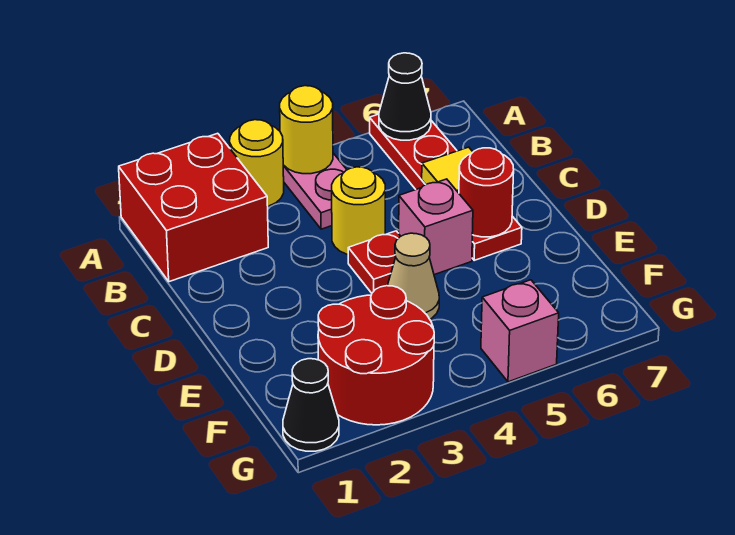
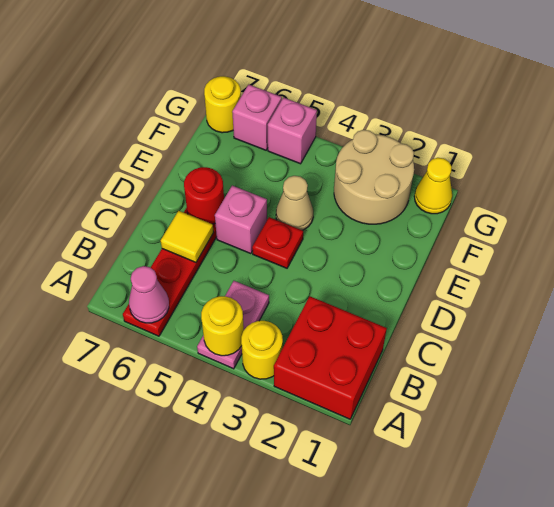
black 1x1 cone [379,53,431,140] -> pink 1x1 cone [129,266,169,323]
yellow 1x1 round brick [332,167,385,254] -> yellow 1x1 round brick moved to [204,76,241,133]
red 2x2 round brick [318,286,434,425] -> tan 2x2 round brick [334,130,414,224]
black 1x1 cone [283,359,339,451] -> yellow 1x1 cone [414,158,452,214]
none -> pink 1x1 brick [232,85,282,150]

